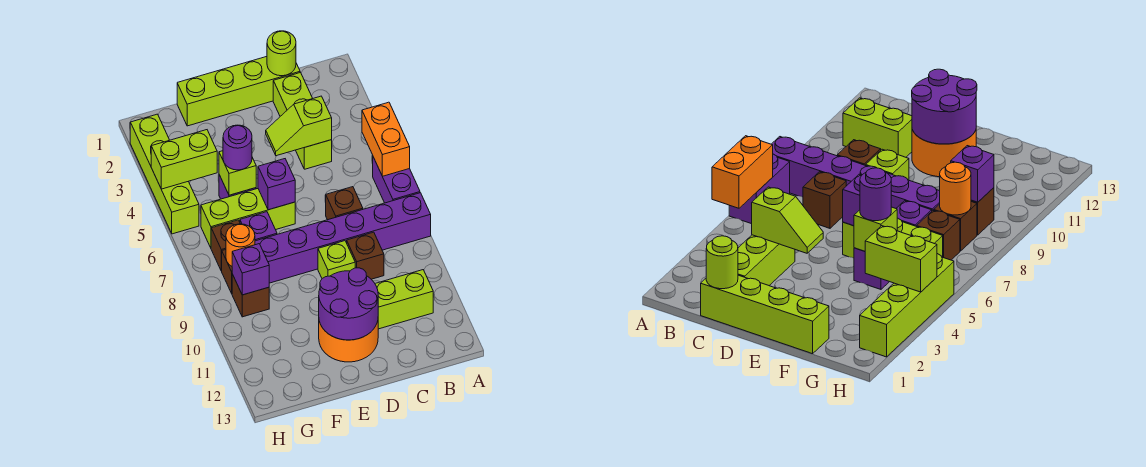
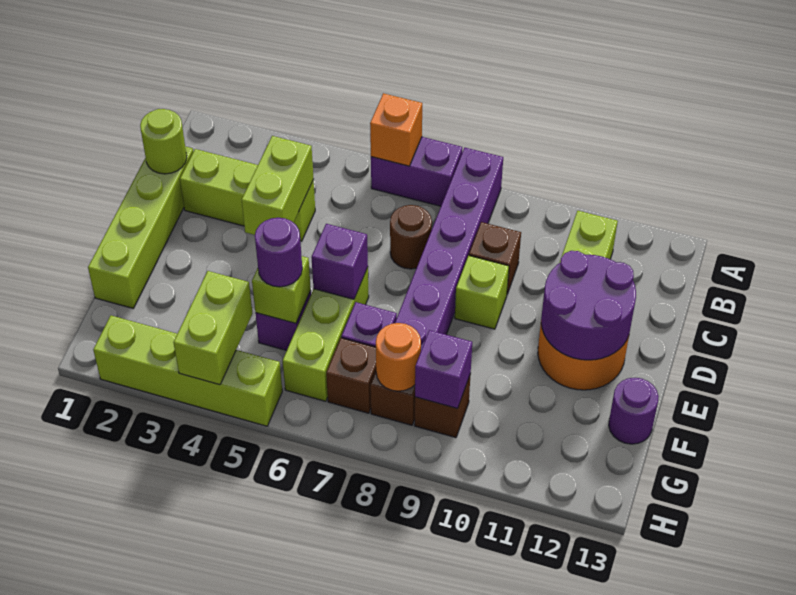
orange 1x2 brick [362,102,410,176] -> orange 1x1 brick [370,93,422,166]
lime 1x2 slope [266,96,332,156] -> lime 1x2 brick [242,136,314,235]
brown 1x1 brick [326,187,363,220] -> brown 1x1 round brick [390,205,432,269]
none -> purple 1x1 round brick [609,378,659,444]

